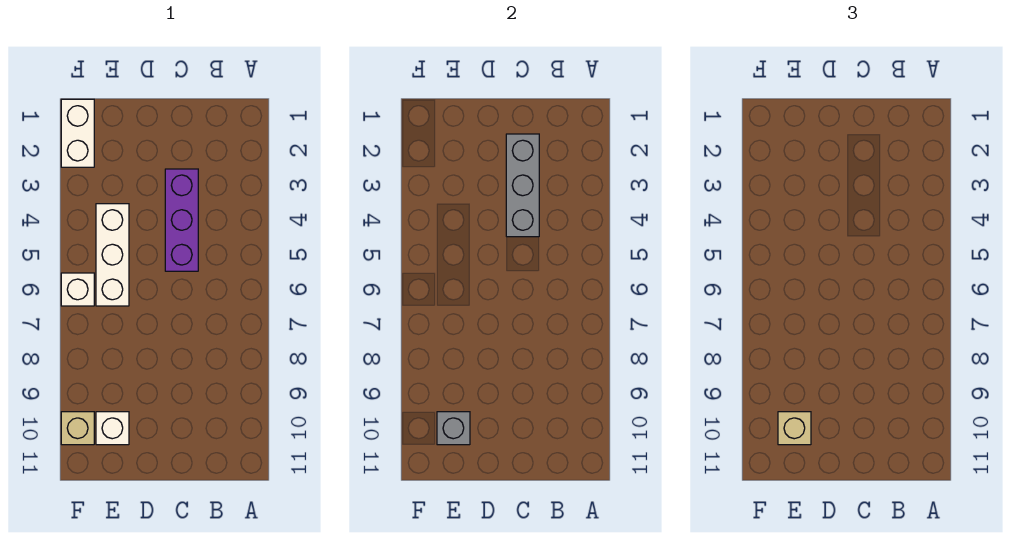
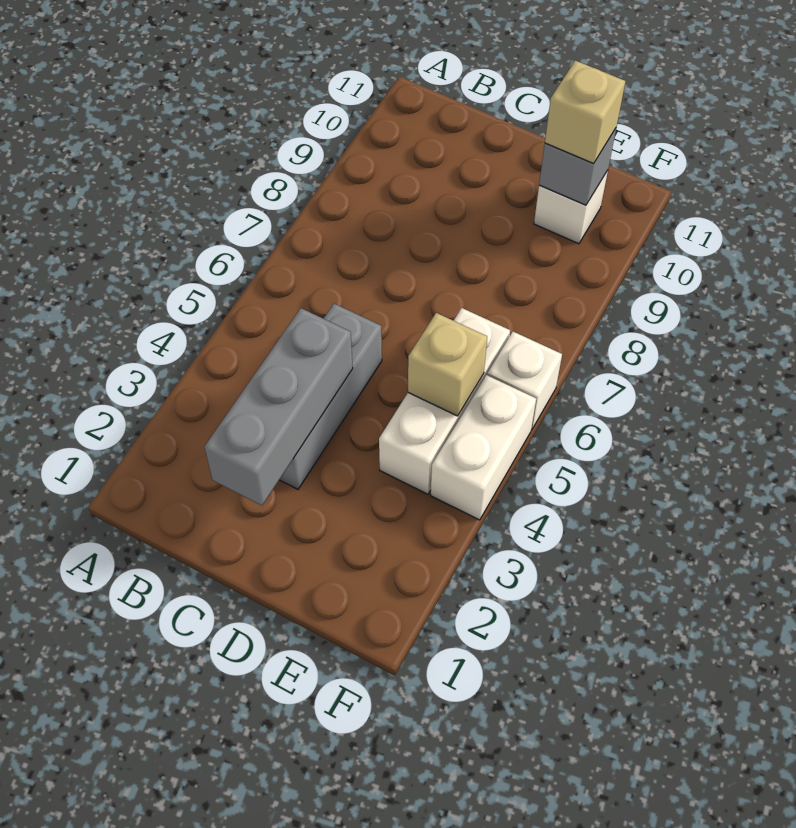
purple 1x3 brick [165,169,198,271] -> grey 1x3 brick [280,304,382,489]
white 1x2 brick [61,99,94,167] -> white 1x2 brick moved to [431,375,536,520]
tan 1x1 brick [61,412,94,445] -> tan 1x1 brick moved to [408,313,487,416]

